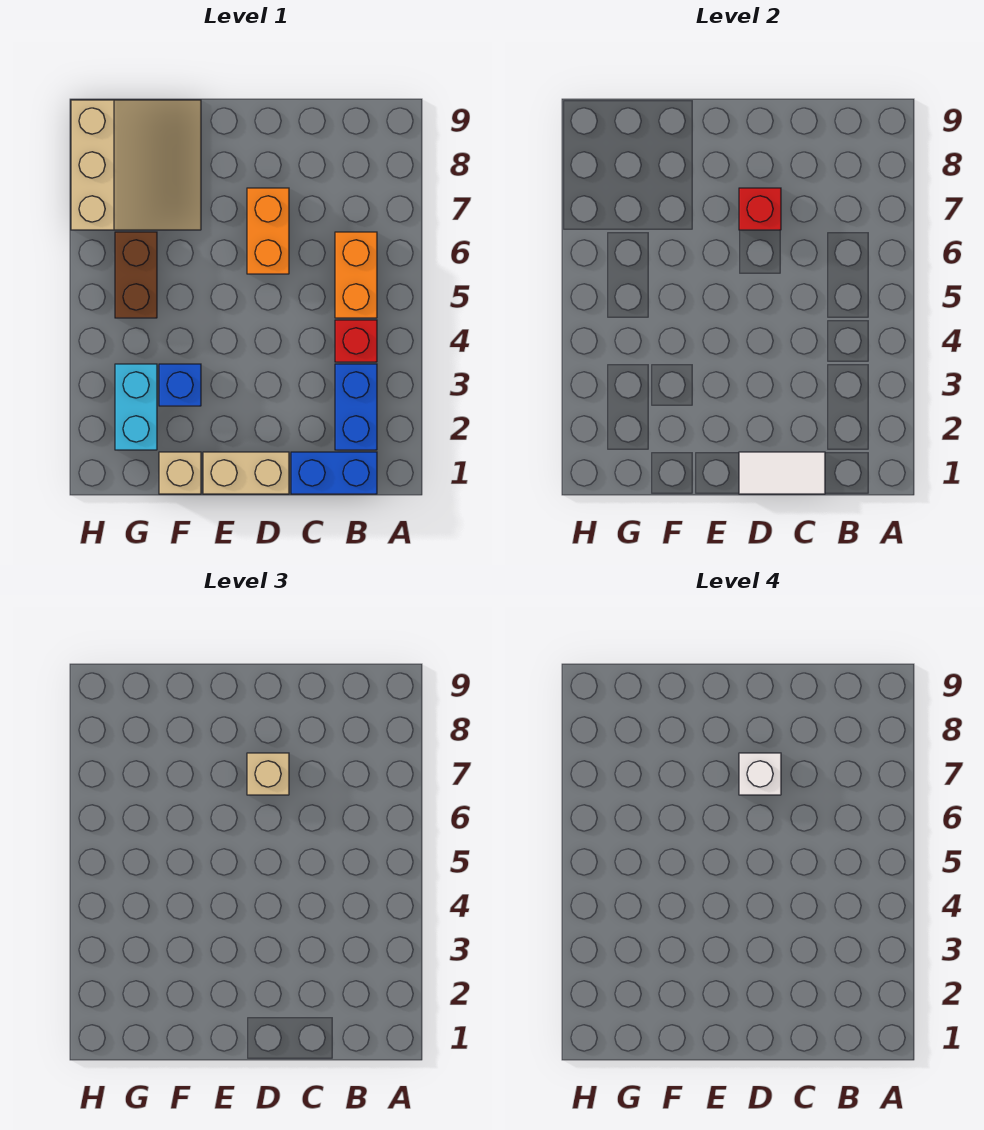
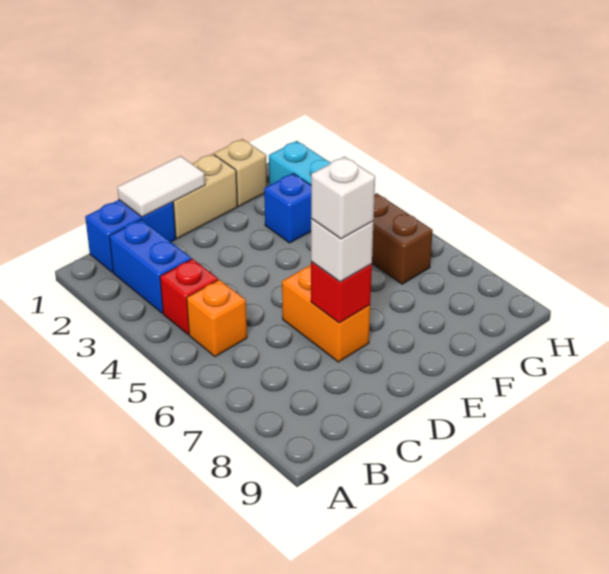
orange 1x2 brick [335,232,377,318] -> orange 1x1 brick [187,280,247,357]
tan 1x1 brick [247,753,289,795] -> white 1x1 brick [311,219,373,282]
tan 3x3 slope [71,100,201,230] -> none

